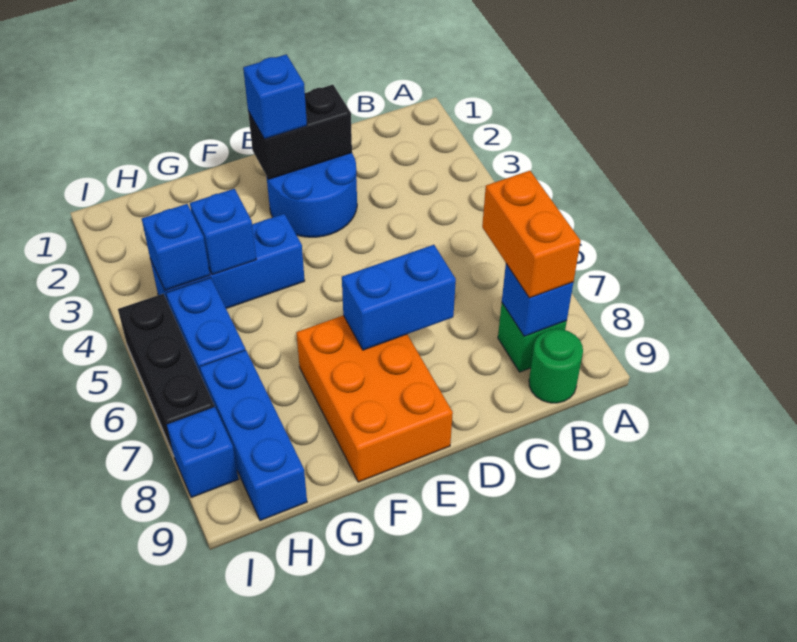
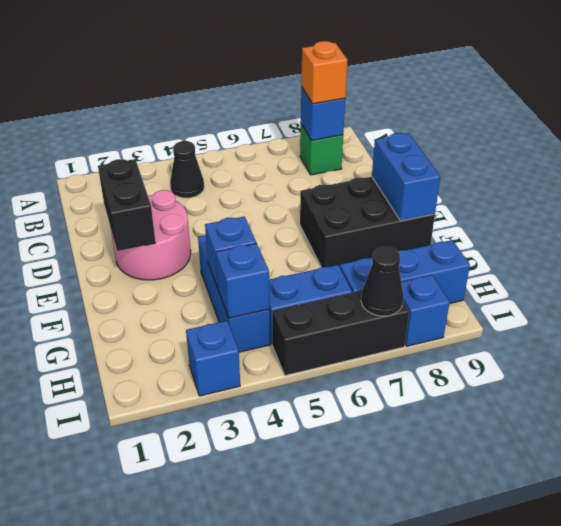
none -> black 1x1 cone [170,141,204,198]
orange 1x2 brick [482,171,581,298] -> orange 1x1 brick [301,41,348,104]
green 1x1 round brick [529,329,583,403] -> none
blue 2x2 round brick [266,153,357,237] -> pink 2x2 round brick [111,190,191,280]
blue 1x2 brick [342,245,456,350] -> blue 1x2 brick moved to [372,133,441,221]
blue 1x1 brick [243,54,307,139] -> blue 1x1 brick moved to [186,321,240,396]
orange 2x3 brick [296,315,453,482] -> black 2x3 brick [300,177,435,267]
none -> black 1x1 cone [361,247,403,316]

